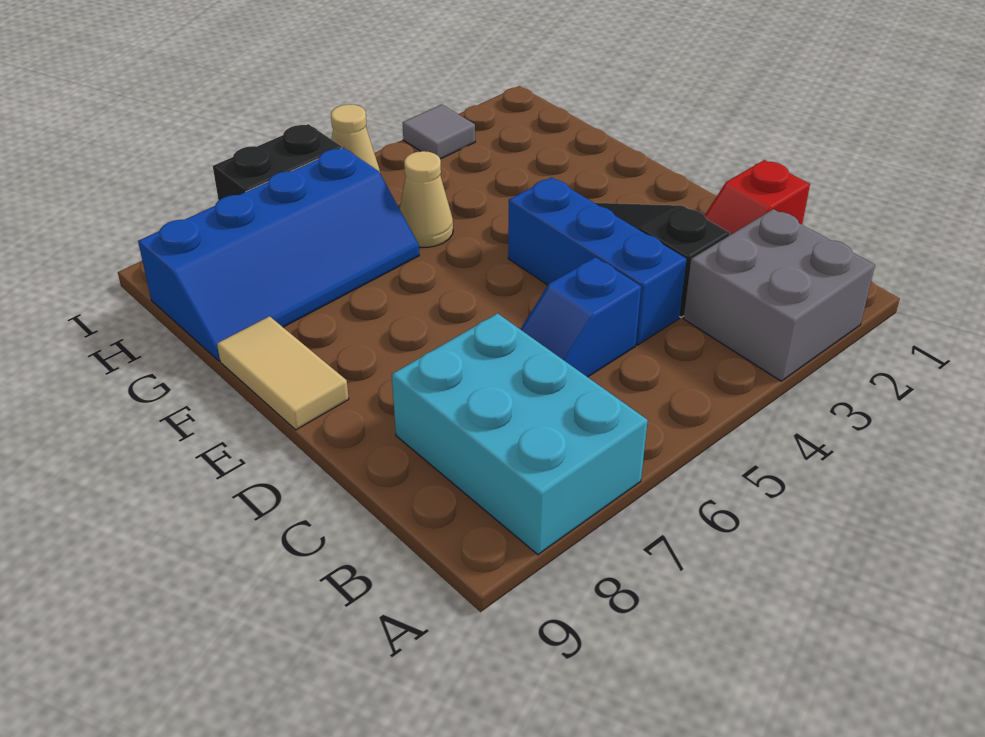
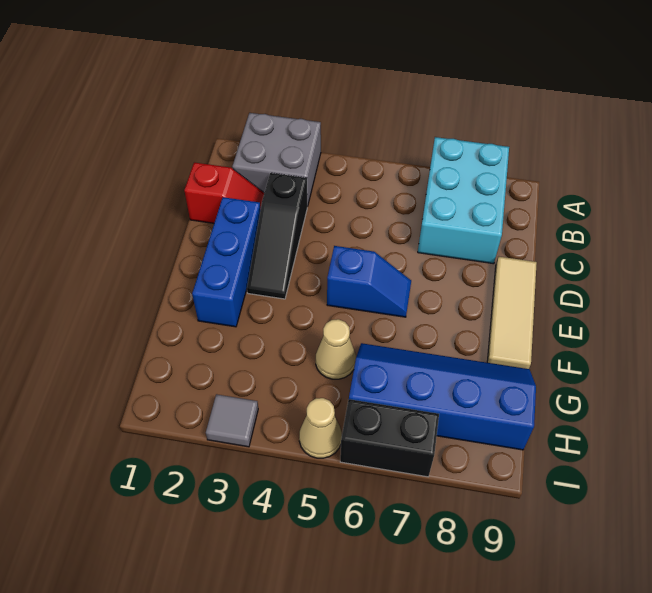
blue 1x3 brick [508,177,687,345] -> blue 1x3 brick moved to [192,197,261,327]
blue 1x2 slope [520,257,641,377] -> blue 1x2 slope moved to [327,246,411,317]
tan 1x2 tile [217,316,349,430] -> tan 1x3 tile [487,256,537,369]

